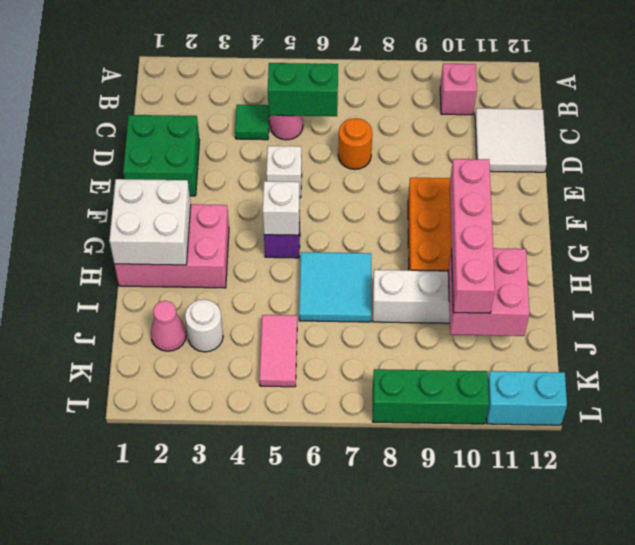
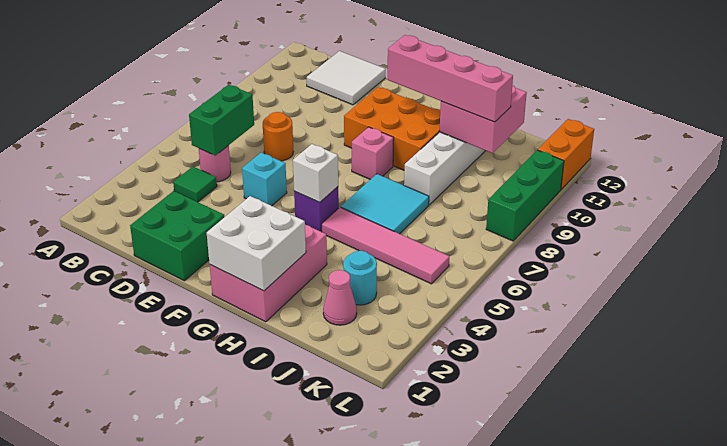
pink 1x1 brick [440,64,477,115] -> pink 1x1 brick moved to [351,127,394,180]
white 1x1 brick [266,146,302,198] -> cyan 1x1 brick [242,153,287,206]
white 1x1 round brick [185,300,223,352] -> cyan 1x1 round brick [343,251,377,305]
pink 1x2 tile [259,315,297,387] -> pink 1x4 tile [322,207,449,284]
cyan 1x2 brick [486,371,567,425] -> orange 1x2 brick [538,119,594,189]

